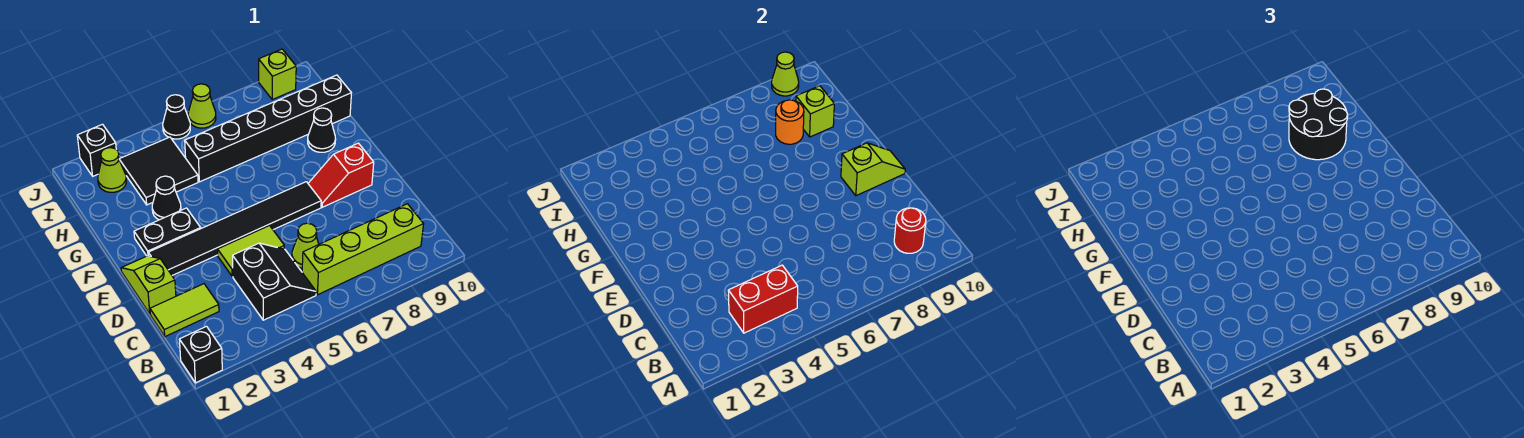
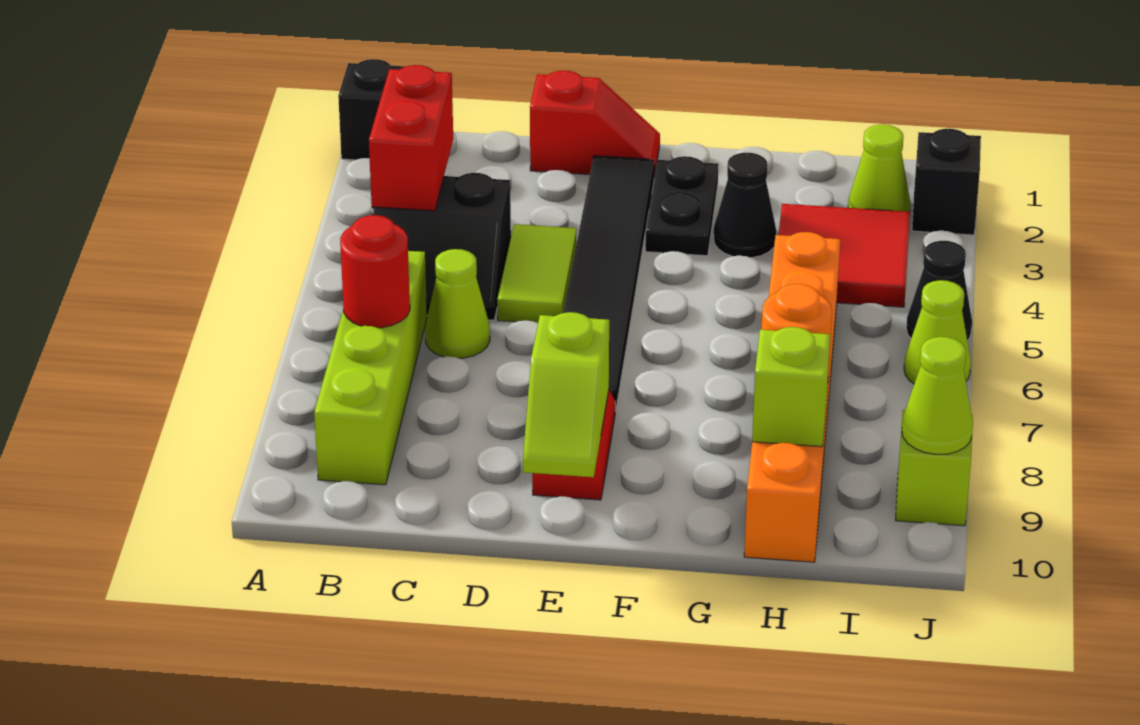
red 1x1 round brick [894,208,926,253] -> red 1x1 round brick moved to [340,215,410,328]
lime 1x2 tile [150,284,219,336] -> none
lime 1x2 slope [121,256,176,314] -> red 1x2 slope [530,71,660,177]
black 2x2 round brick [1289,89,1348,160] -> none
black 1x1 cone [308,108,336,152] -> none
black 2x2 tile [119,137,198,205] -> red 2x2 tile [779,204,910,307]
black 1x6 brick [185,75,351,182] -> orange 1x6 brick [744,232,840,562]

